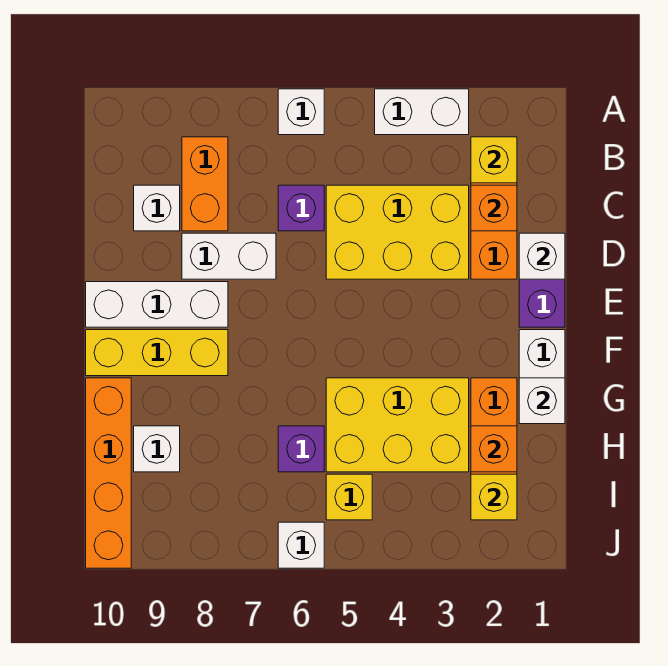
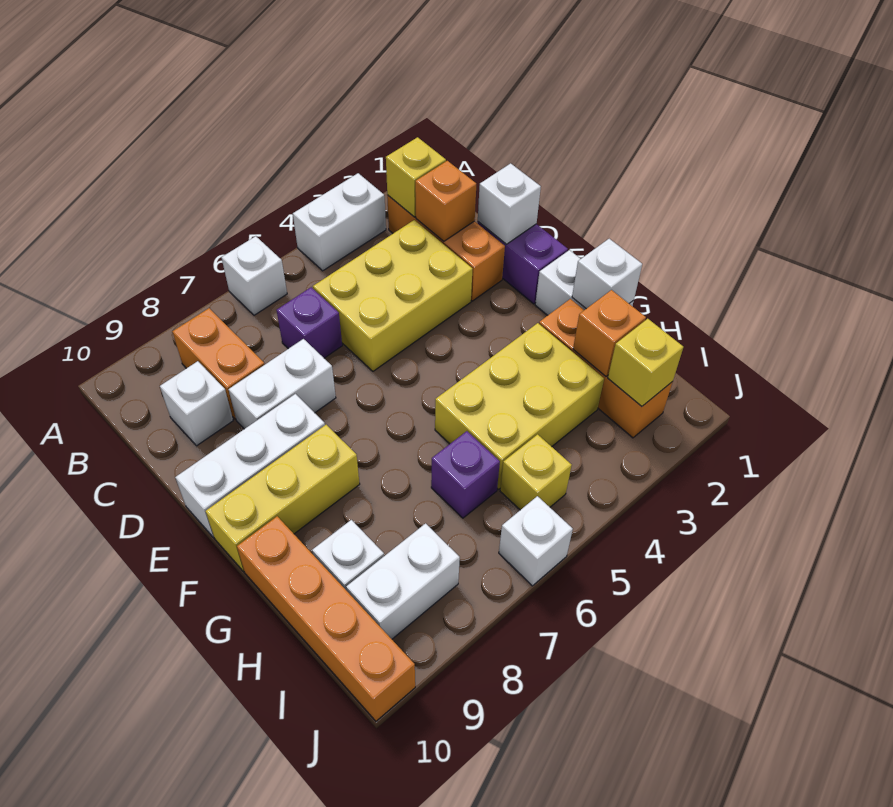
none -> white 1x2 brick [346,523,460,639]

